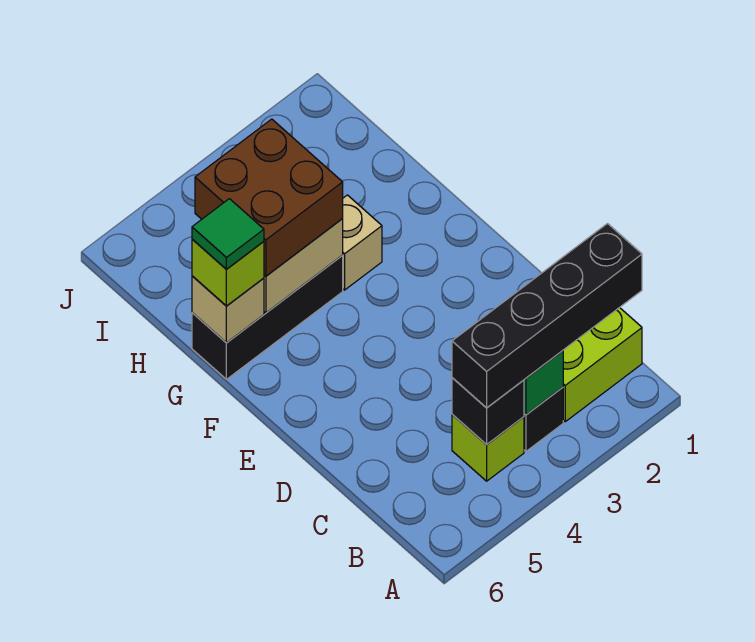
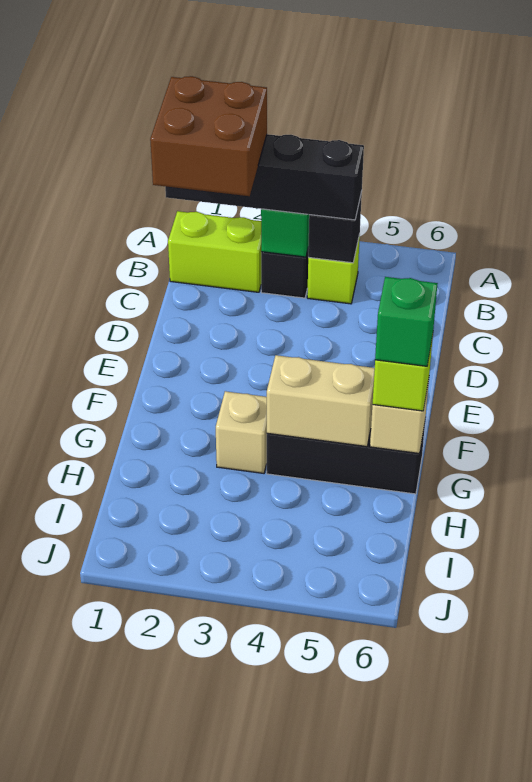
brown 2x2 brick [195,119,343,276] -> brown 2x2 brick moved to [150,76,267,196]
green 1x1 tile [192,199,264,269] -> green 1x1 brick [375,277,438,366]

